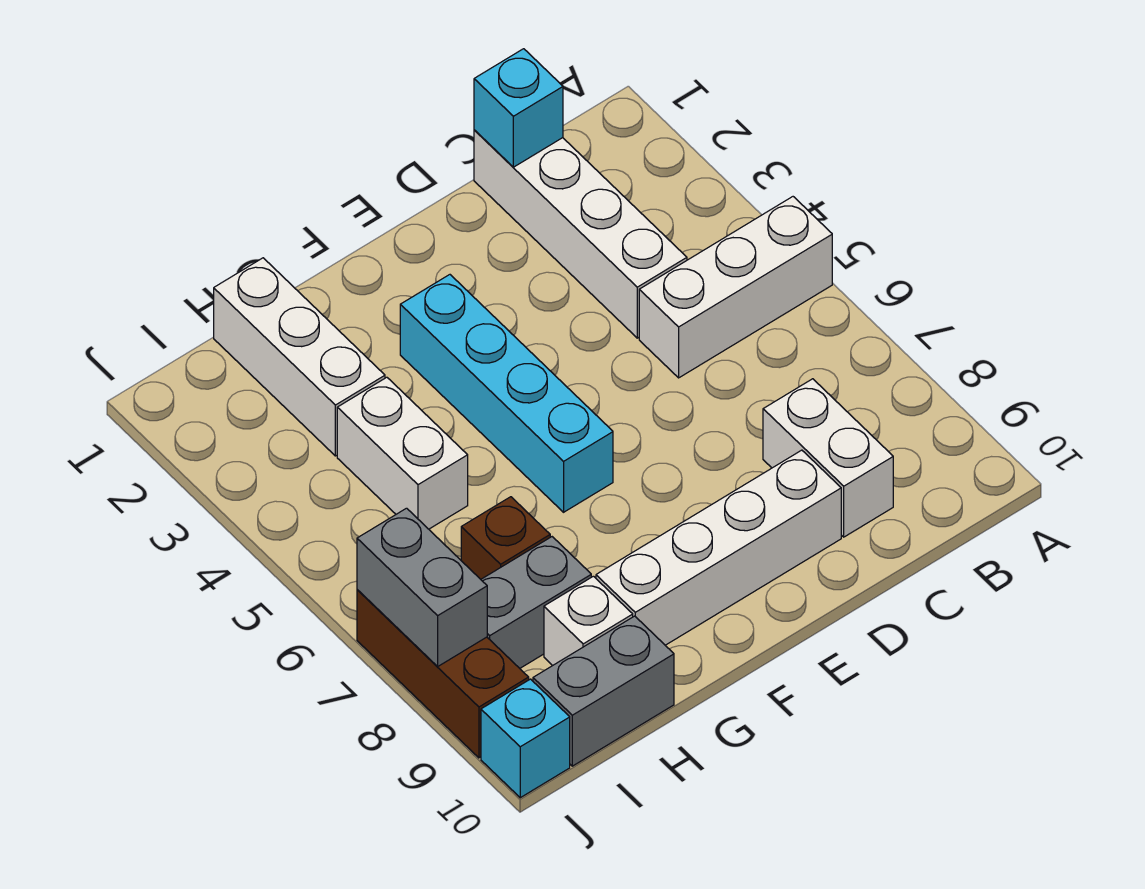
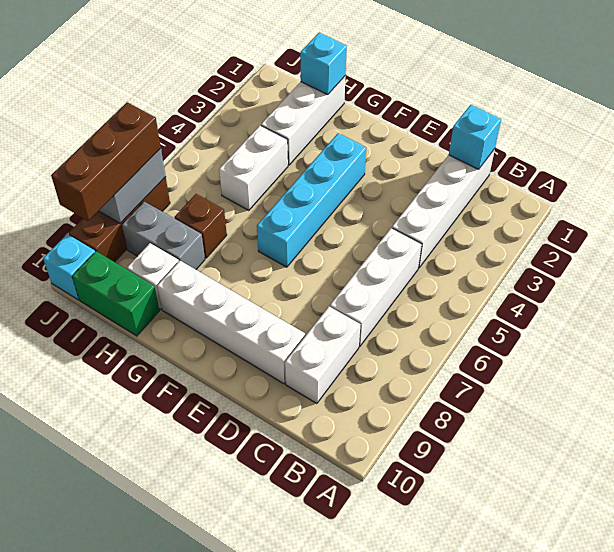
white 1x3 brick [639,197,832,378] -> white 1x3 brick turned to [330,228,422,347]
none -> cyan 1x1 brick [300,33,347,95]
grey 1x2 brick [533,616,674,766] -> green 1x2 brick [72,251,159,336]
none -> brown 1x3 brick [51,102,161,221]

